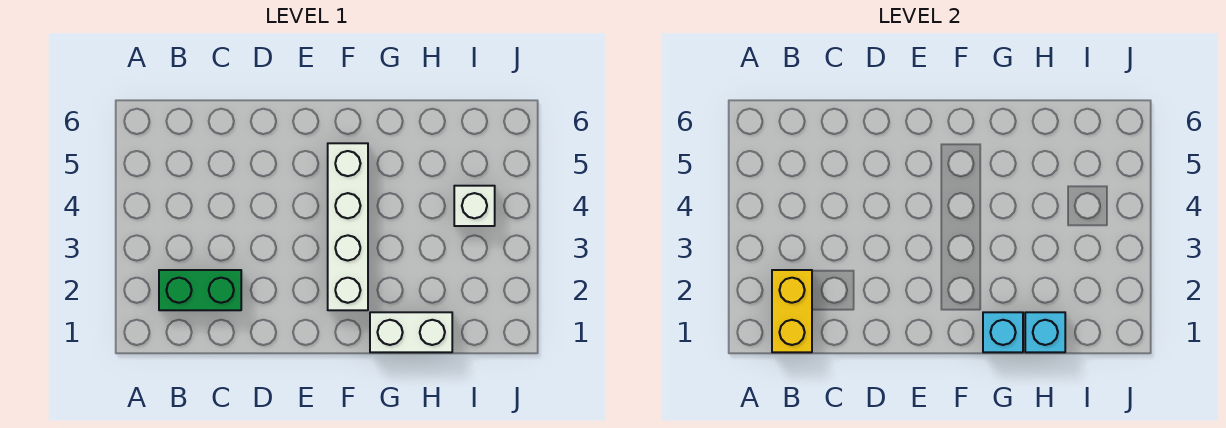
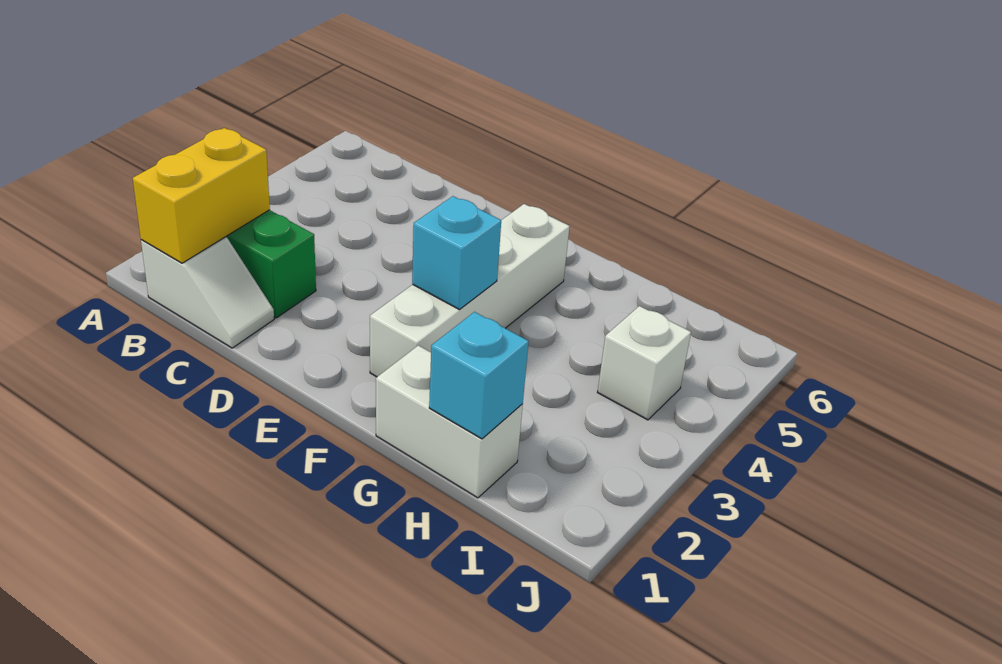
none -> white 1x2 slope [141,237,274,348]
cyan 1x1 brick [983,312,1023,352] -> cyan 1x1 brick moved to [412,196,501,310]

